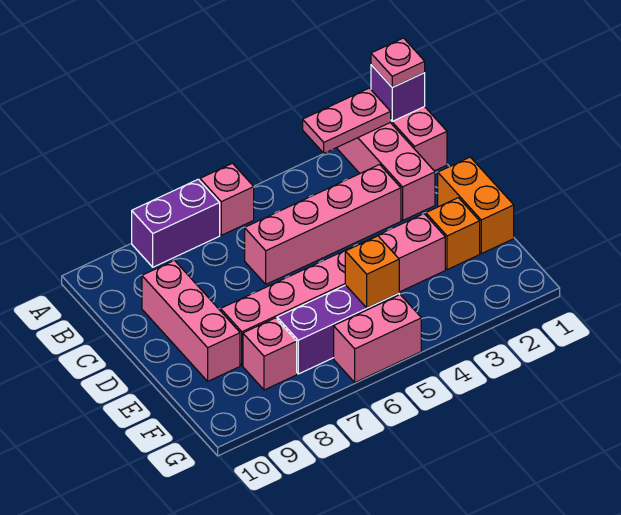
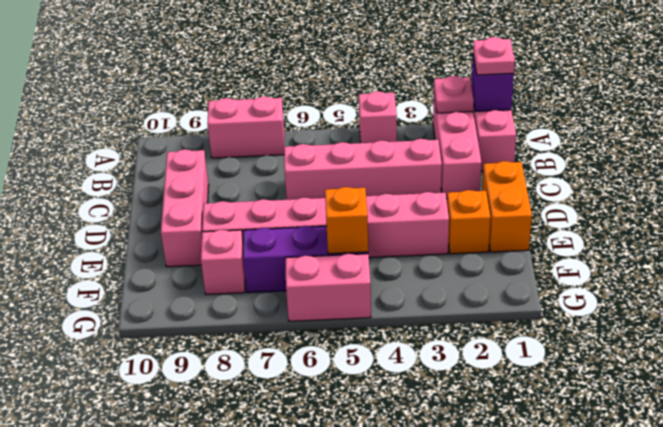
pink 1x2 plate [303,88,391,153] -> pink 1x1 plate [434,76,474,113]
pink 1x1 brick [200,163,254,235] -> pink 1x1 brick moved to [359,91,397,143]
purple 1x2 brick [132,179,220,267] -> pink 1x2 brick [207,96,284,158]

